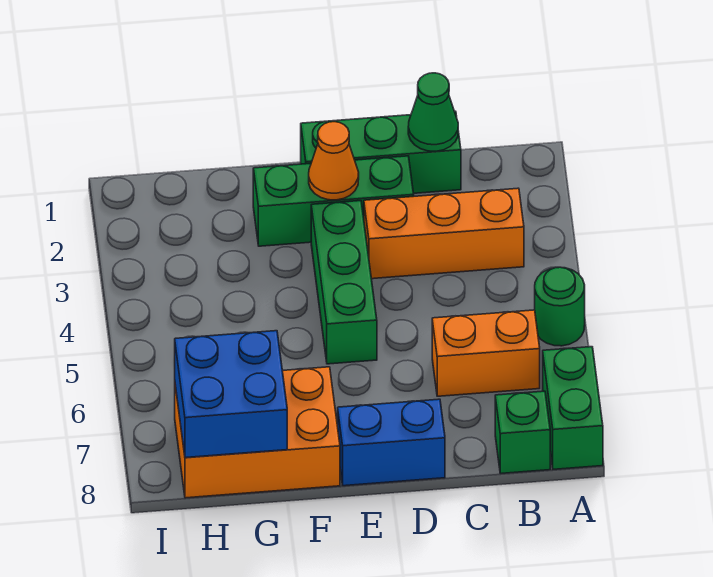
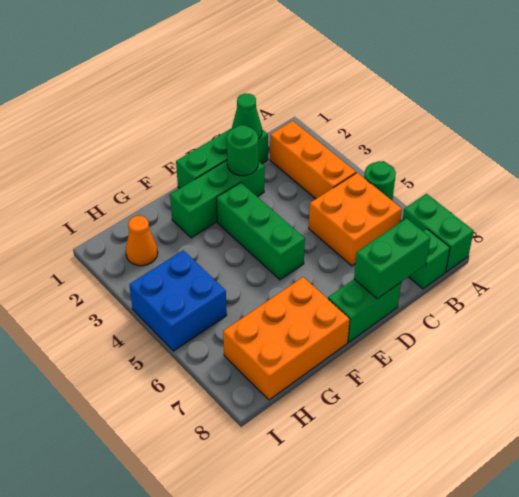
orange 1x3 brick [364,188,524,279] -> orange 1x3 brick turned to [270,121,356,199]
orange 1x2 brick [432,310,540,396] -> orange 2x2 brick [309,173,402,266]
none -> green 1x2 brick [354,218,430,299]
none -> green 1x1 round brick [227,125,258,176]
blue 1x2 brick [338,399,445,486] -> green 1x2 brick [328,279,401,342]
orange 1x1 cone [309,122,359,200] -> orange 1x1 cone moved to [126,216,158,266]
blue 2x2 brick [175,331,287,458] -> blue 2x2 brick moved to [129,250,227,351]

